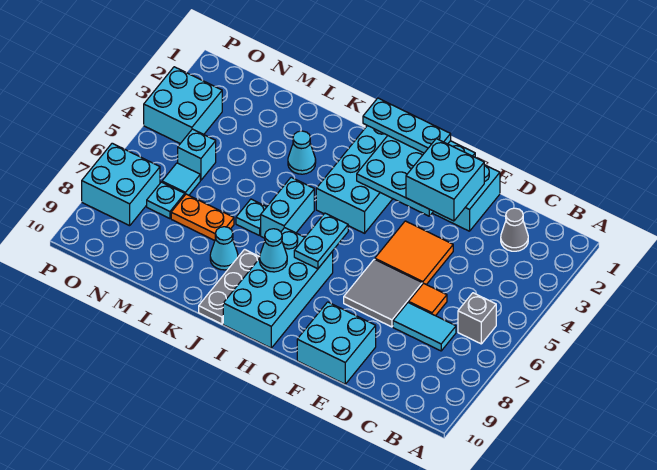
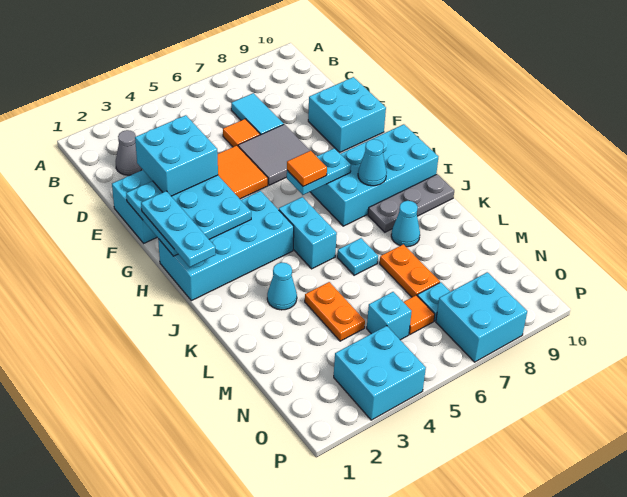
grey 1x1 brick [458,293,496,344] -> none
none -> orange 1x1 tile [287,151,327,187]
cyan 1x2 brick [261,177,314,238] -> cyan 1x2 brick turned to [279,197,337,269]
none -> orange 1x2 plate [305,282,365,341]
cyan 1x1 tile [162,163,200,195] -> orange 1x1 tile [404,295,435,334]

